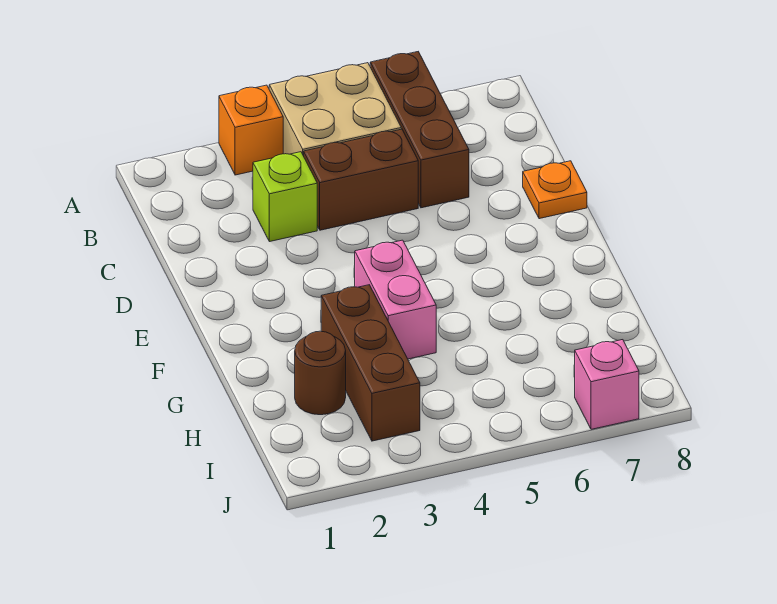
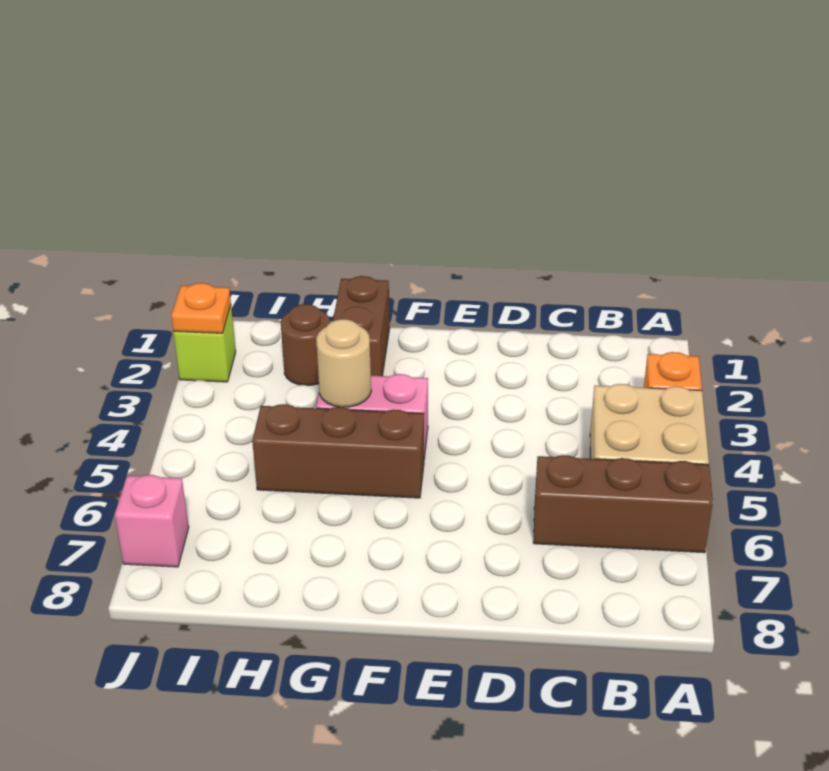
lime 1x1 brick [253,152,317,242] -> lime 1x1 brick moved to [173,306,236,382]
brown 1x2 brick [304,129,418,230] -> brown 1x2 brick moved to [333,276,390,376]
orange 1x1 plate [523,161,587,219] -> orange 1x1 plate moved to [171,283,231,333]
brown 1x3 brick [321,285,420,441] -> brown 1x3 brick moved to [252,404,424,498]
none -> tan 1x1 round brick [316,319,371,407]

